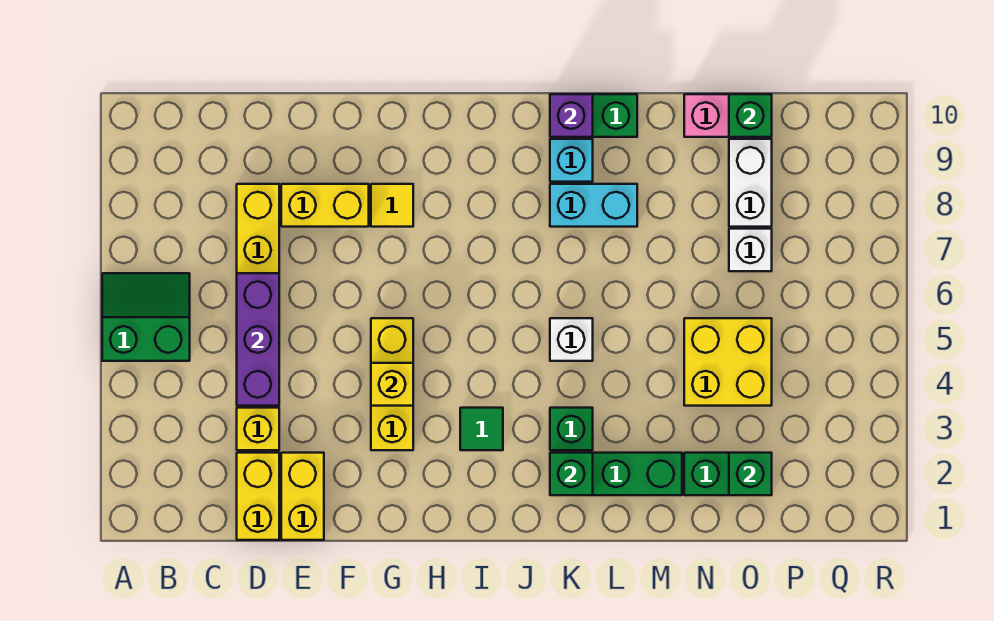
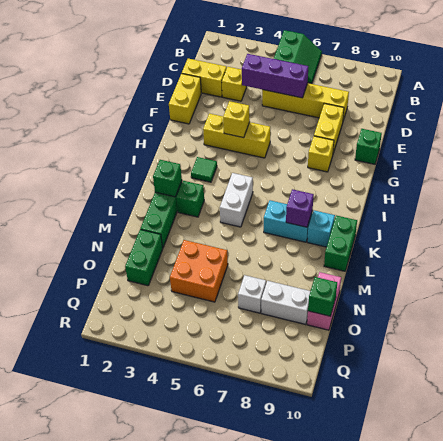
yellow 1x2 brick [281,453,324,540] -> yellow 1x2 brick turned to [169,74,201,124]
yellow 1x1 tile [371,184,413,227] -> yellow 1x1 brick [308,136,334,172]
white 1x1 brick [550,318,593,361] -> white 1x2 brick [220,173,253,227]
cyan 1x2 brick [550,184,637,227] -> cyan 1x2 brick turned to [264,200,312,242]
purple 1x1 brick [550,94,593,137] -> purple 1x1 brick moved to [286,189,314,227]
yellow 2x2 brick [684,318,772,406] -> orange 2x2 brick [170,240,228,302]
green 1x1 brick [729,453,772,495] -> green 1x1 brick moved to [355,129,382,164]

